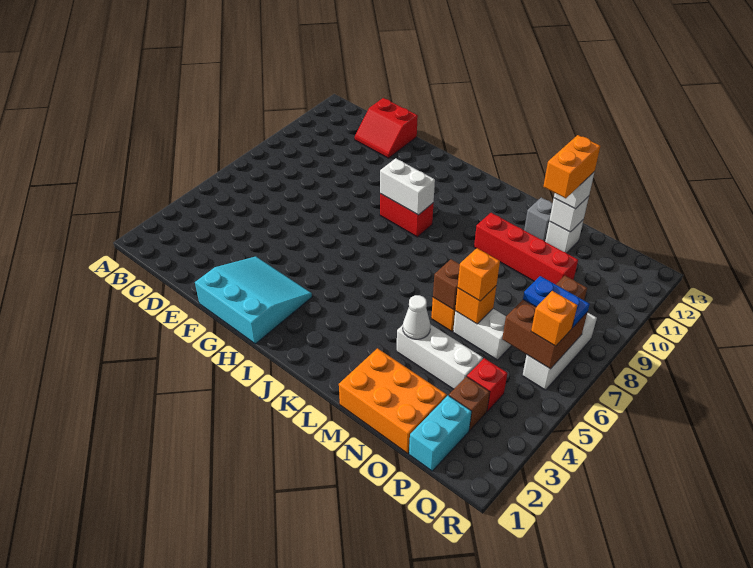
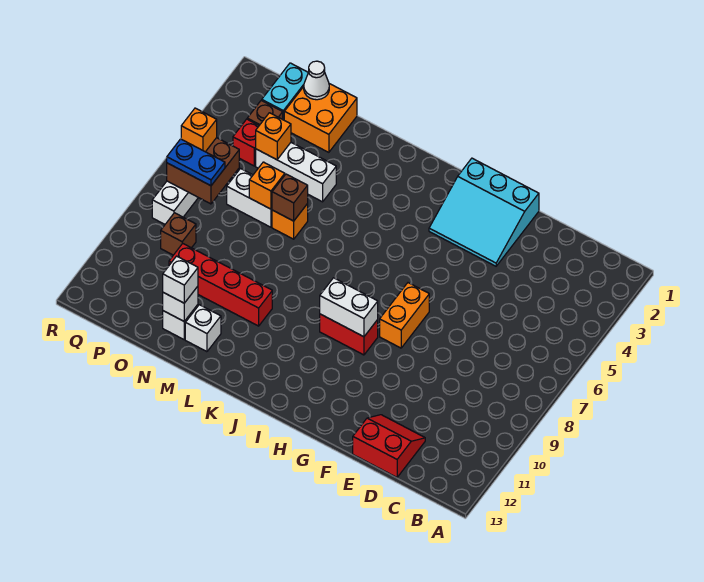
orange 2x3 brick [339,348,447,454] -> orange 2x2 brick [284,84,357,152]
white 1x1 cone [403,295,430,339] -> white 1x1 cone moved to [304,61,329,100]
grey 1x1 brick [524,198,552,241] -> white 1x1 brick [185,305,221,352]
orange 1x1 brick [458,248,500,301] -> orange 1x1 brick moved to [256,113,291,160]
orange 1x2 brick [543,135,600,198] -> orange 1x2 brick moved to [380,283,429,348]

